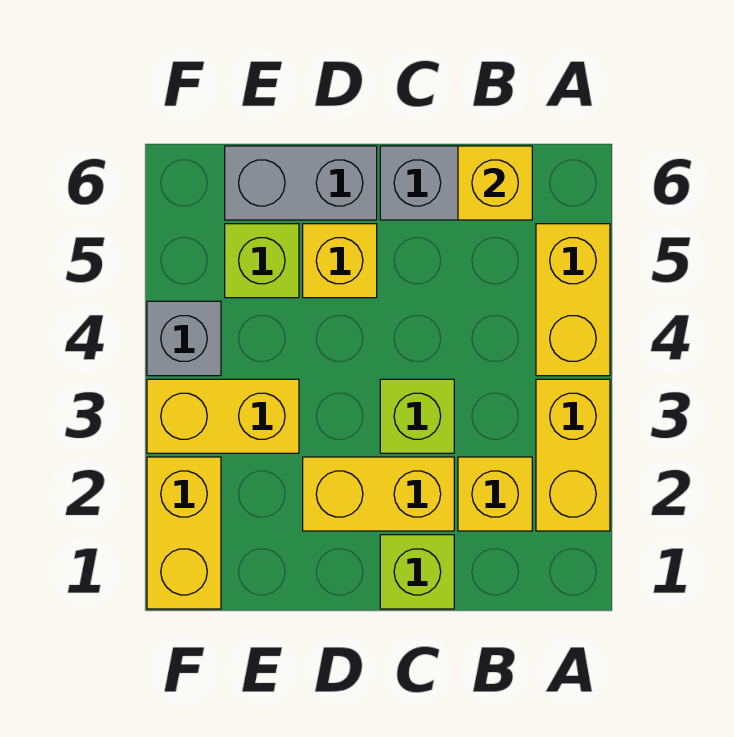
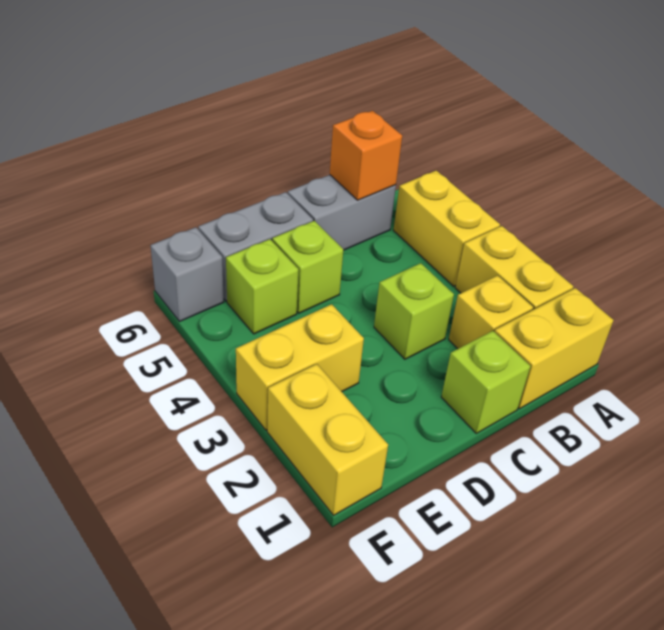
yellow 1x1 brick [458,146,532,220] -> orange 1x1 brick [330,111,402,200]
yellow 1x2 brick [303,457,454,531] -> yellow 1x2 brick moved to [495,288,613,409]
yellow 1x1 brick [303,224,377,298] -> lime 1x1 brick [272,221,343,313]
grey 1x1 brick [147,301,221,376] -> grey 1x1 brick moved to [150,227,224,322]

